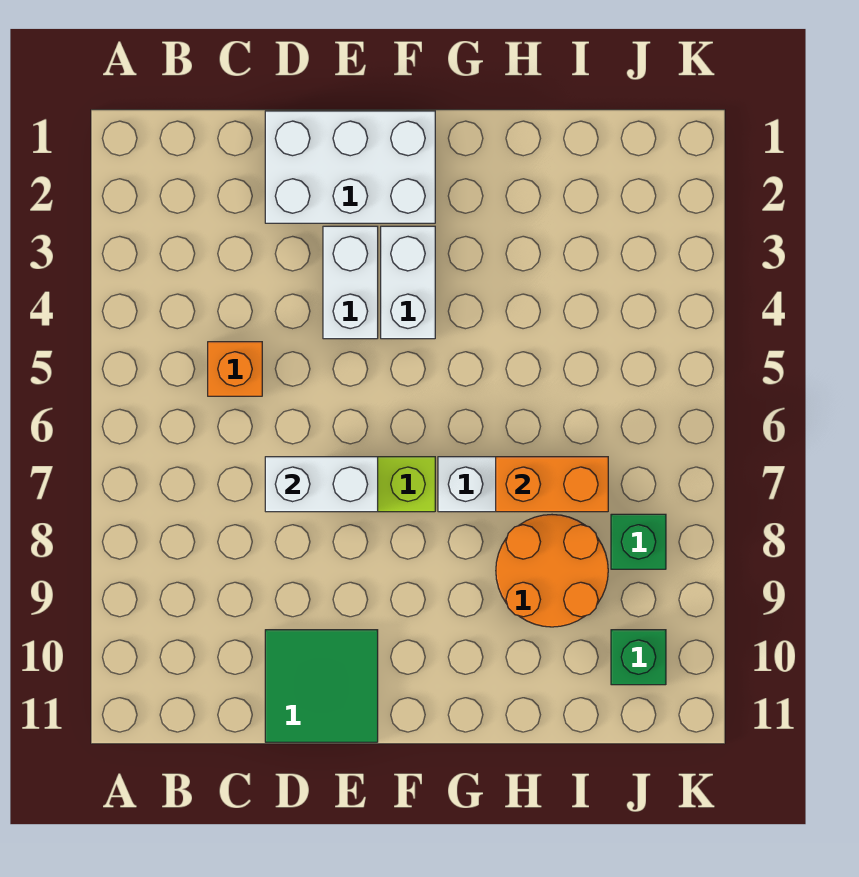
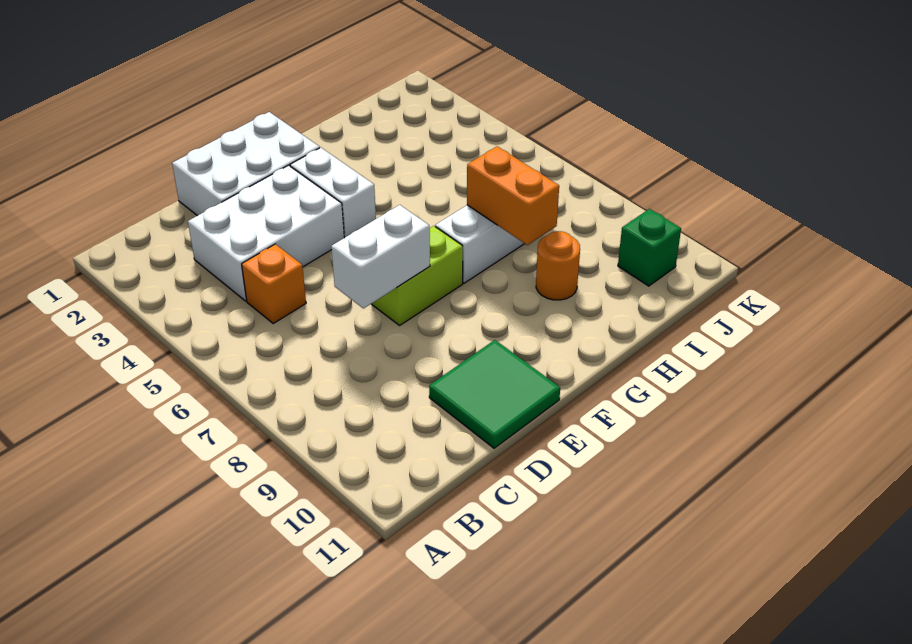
white 1x2 brick [323,226,378,339] -> white 2x3 brick [188,165,344,301]
orange 1x2 brick [496,457,608,512] -> orange 1x2 brick turned to [467,146,559,245]
orange 2x2 round brick [496,515,608,627] -> orange 1x1 round brick [536,231,580,300]
green 1x1 brick [611,514,666,569] -> none

